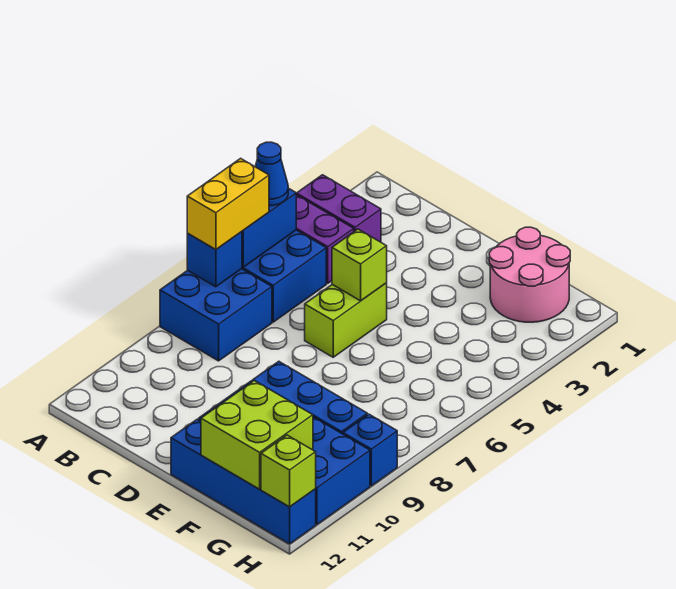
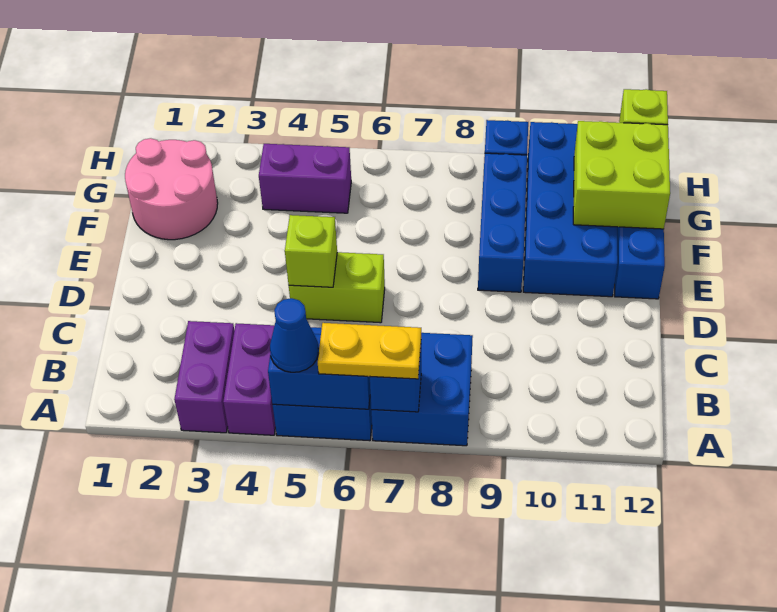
yellow 1x2 brick [187,158,269,249] -> yellow 1x2 plate [318,323,421,379]
none -> purple 1x2 brick [259,144,351,213]

